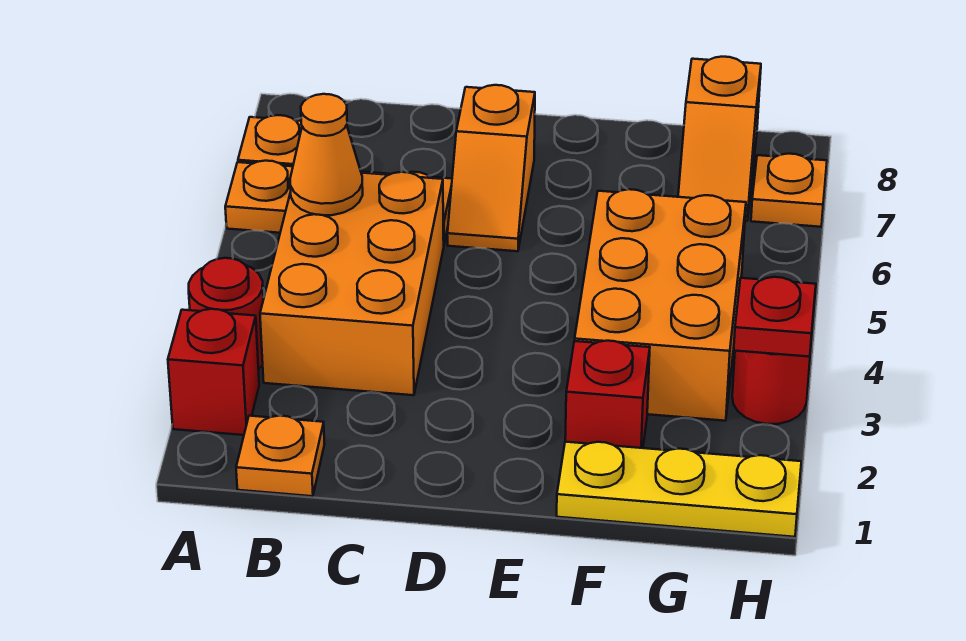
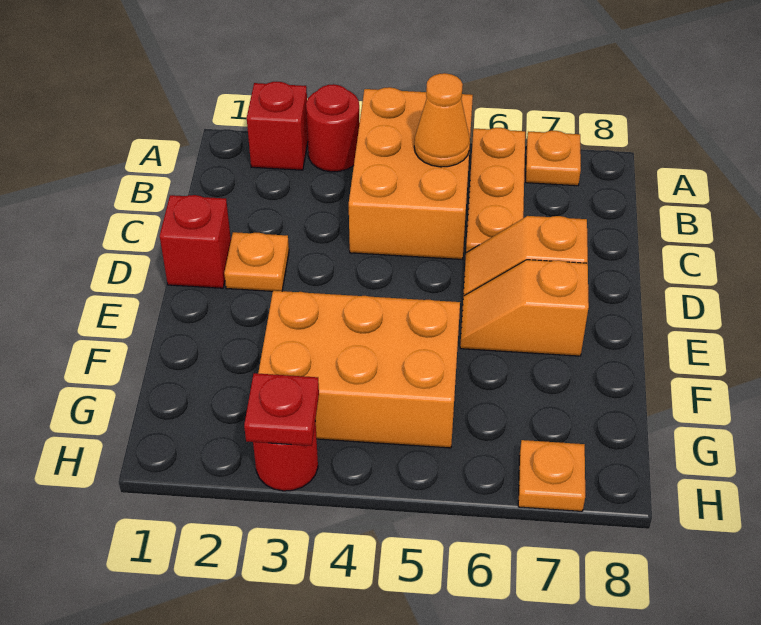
orange 1x1 plate [236,416,325,496] -> orange 1x1 plate moved to [224,232,289,291]
orange 2x3 brick [260,172,444,395] -> orange 2x3 brick turned to [349,87,473,259]
yellow 1x3 plate [557,442,801,537] -> none
red 1x1 brick [565,341,650,448] -> red 1x1 brick moved to [160,195,231,288]
orange 1x2 slope [678,57,761,221] -> orange 1x2 slope moved to [460,260,589,356]

